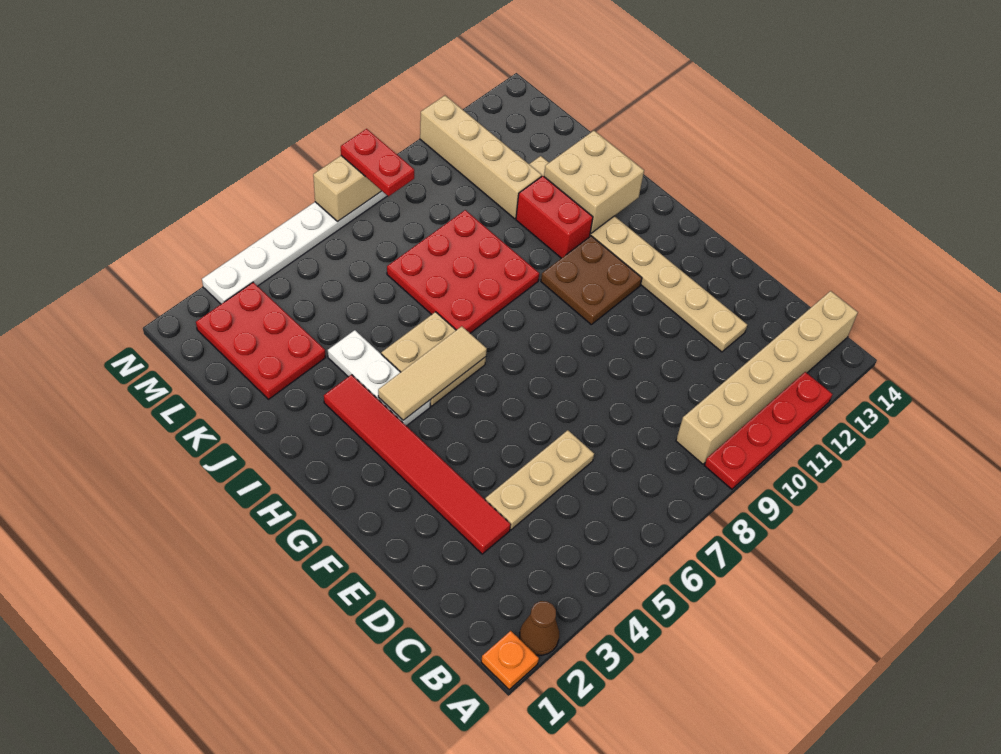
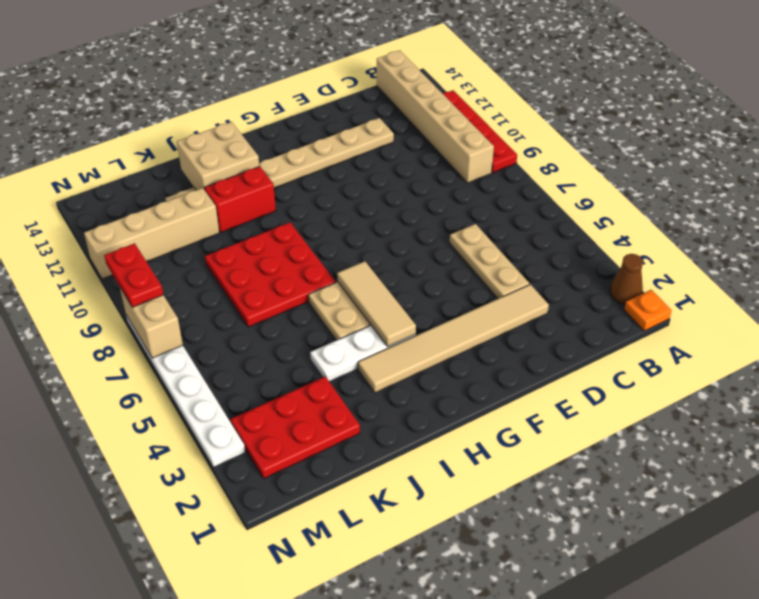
red 1x6 tile [324,375,511,554] -> tan 1x6 tile [358,284,549,393]
brown 2x2 plate [541,236,642,324] -> none
red 1x2 plate [341,129,414,196] -> red 1x2 plate turned to [104,243,163,307]

